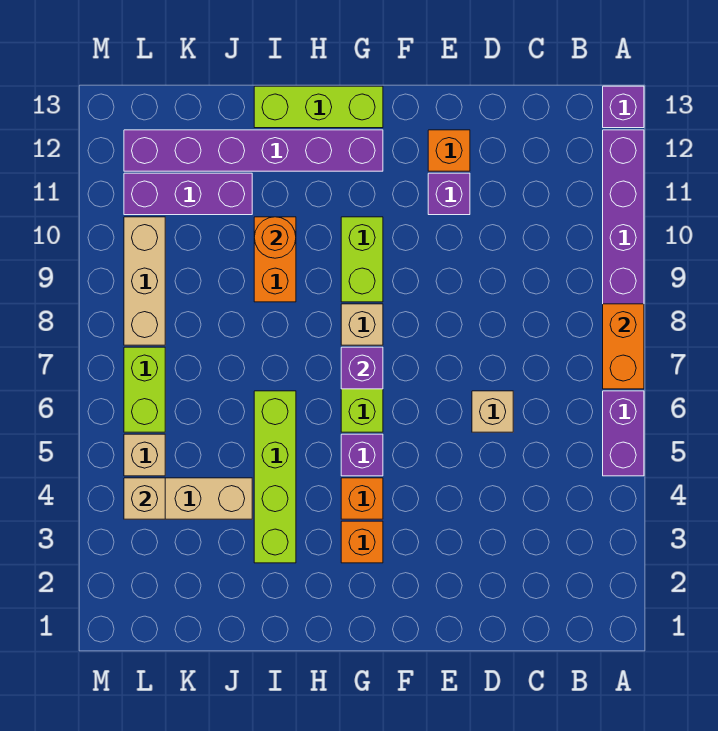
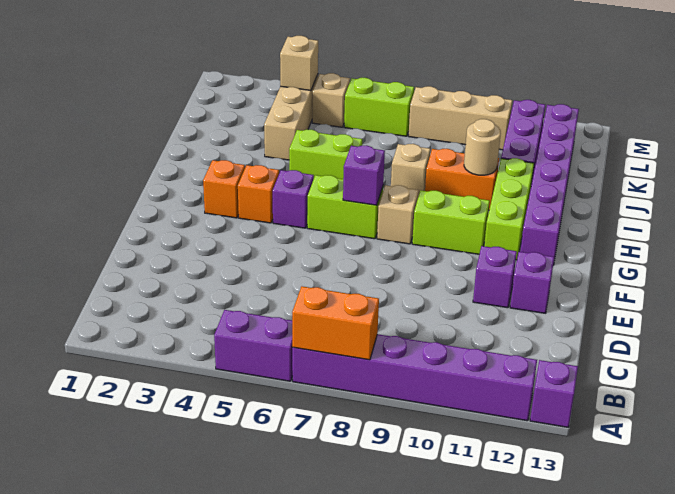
tan 1x1 brick [472,391,513,432] -> tan 1x1 brick moved to [391,144,430,196]
orange 1x1 brick [428,130,470,171] -> purple 1x1 brick [510,252,554,313]
lime 1x3 brick [254,86,383,128] -> lime 1x3 brick moved to [484,158,534,260]
lime 1x4 brick [254,391,296,563] -> lime 1x2 brick [289,130,362,179]
orange 1x1 round brick [254,217,296,258] -> tan 1x1 round brick [464,119,501,175]

